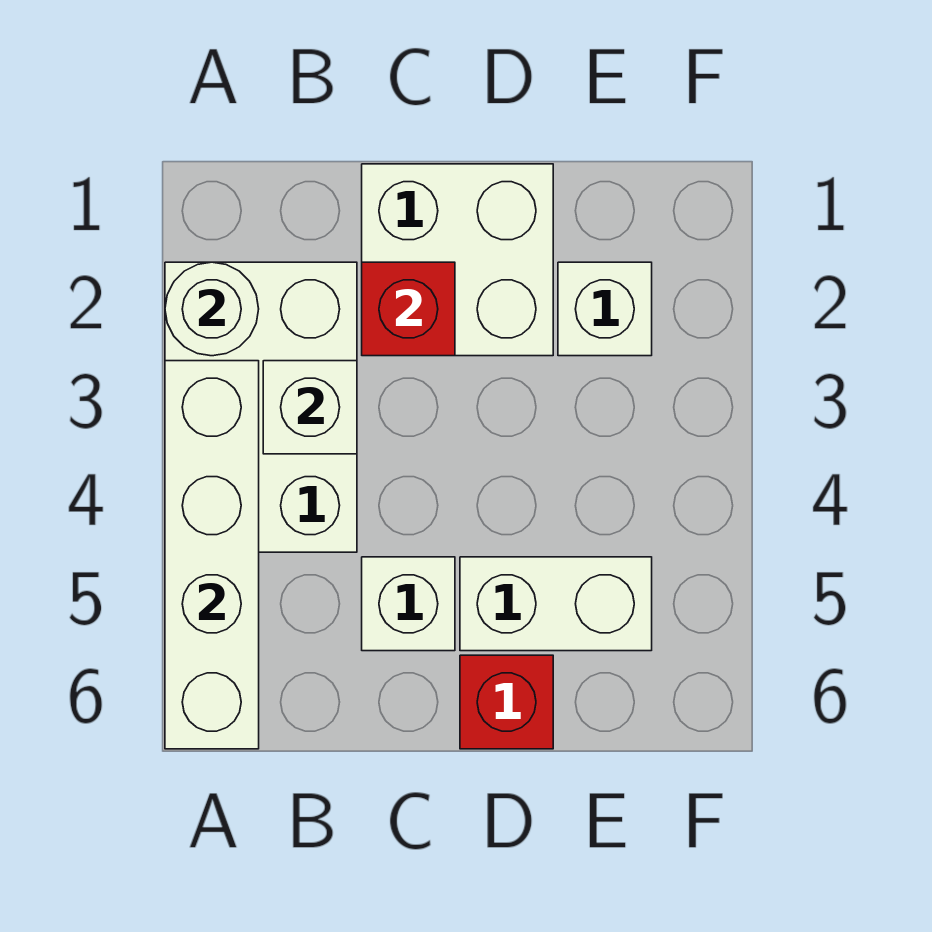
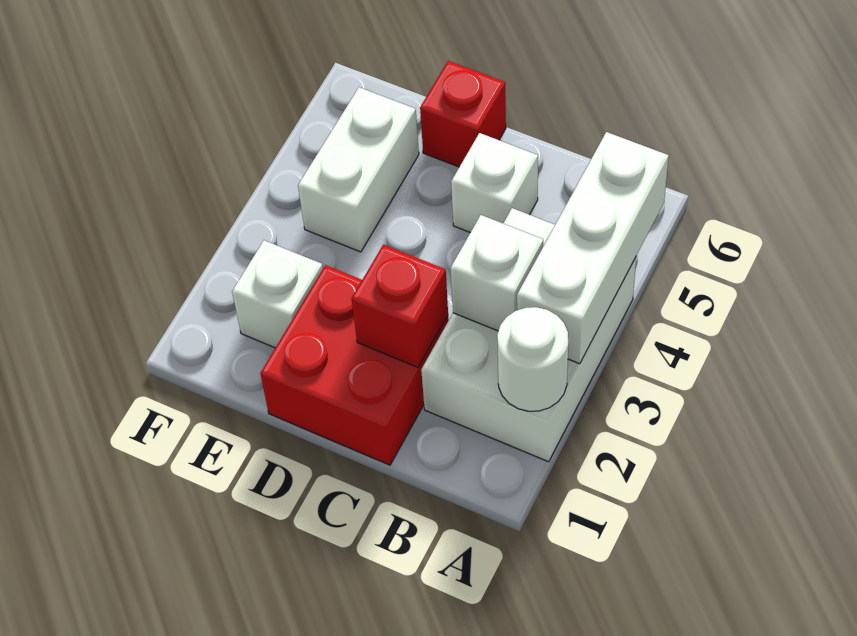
white 1x4 brick [165,361,259,749] -> white 1x3 brick [517,132,669,364]
white 2x2 brick [362,164,553,356] -> red 2x2 brick [260,265,449,465]
white 1x2 brick [460,557,652,651] -> white 1x2 brick turned to [298,87,419,252]

